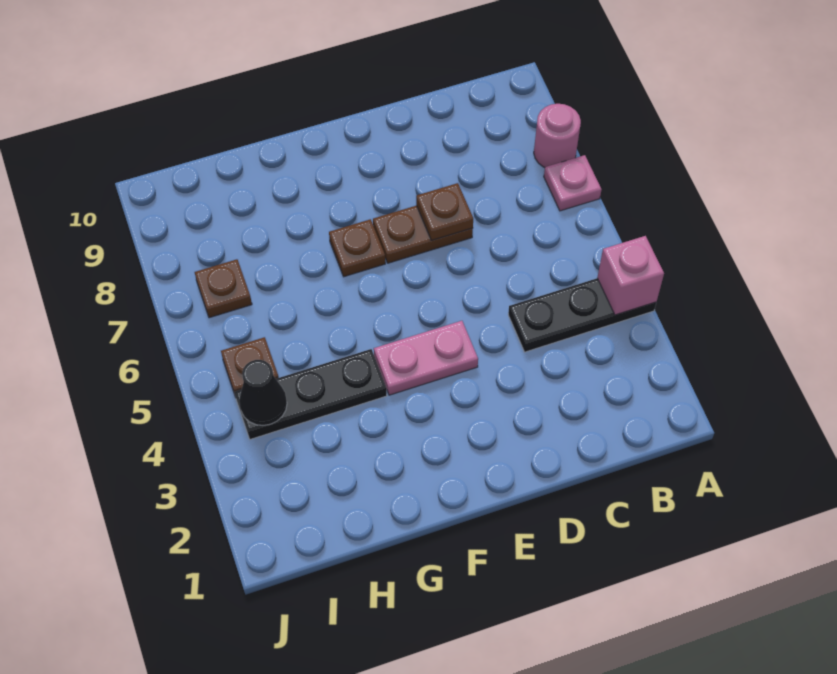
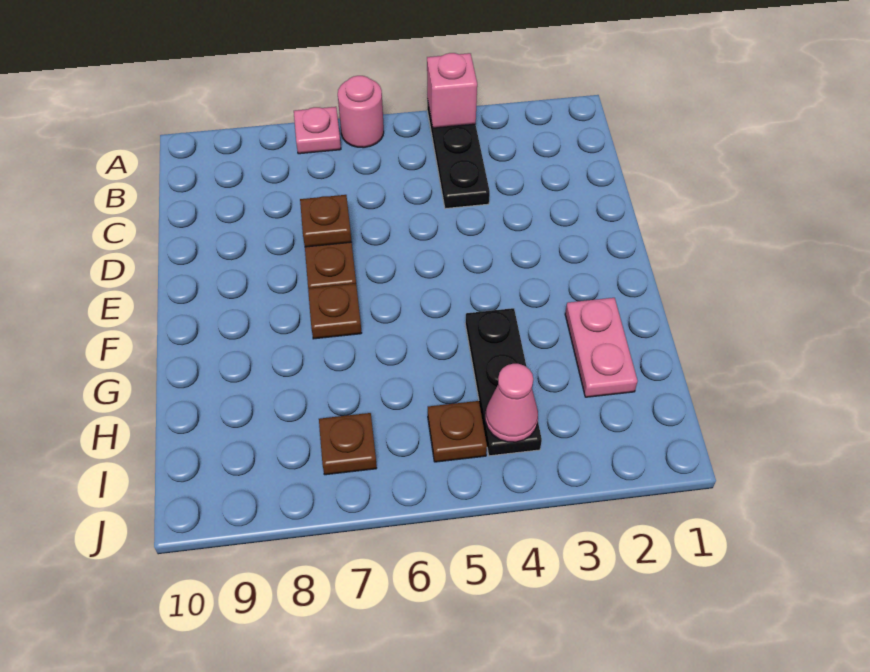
pink 1x1 round brick [534,104,581,168] -> pink 1x1 round brick moved to [338,76,384,148]
pink 1x2 plate [374,321,478,395] -> pink 1x2 plate moved to [565,298,638,397]
black 1x1 cone [239,360,287,425] -> pink 1x1 cone [486,364,538,442]

